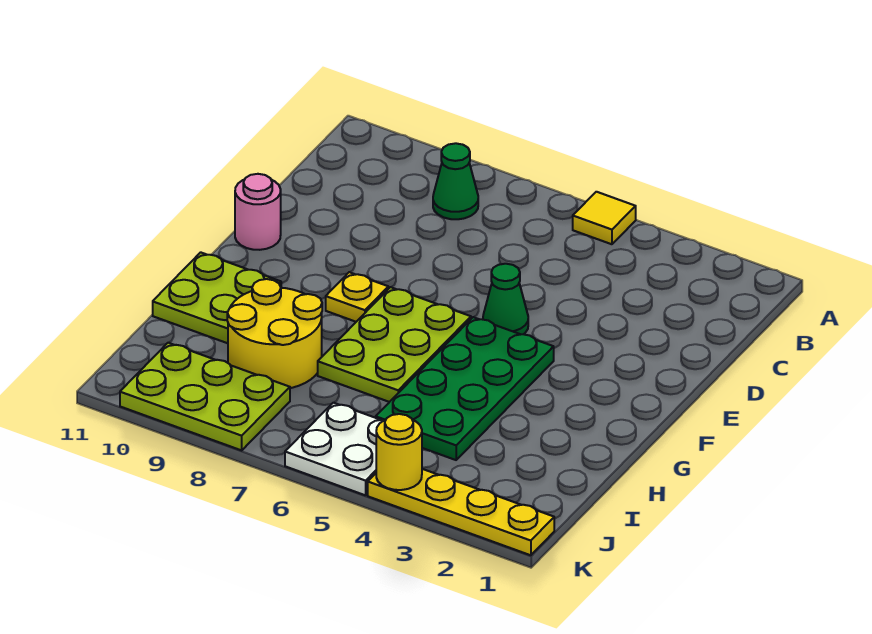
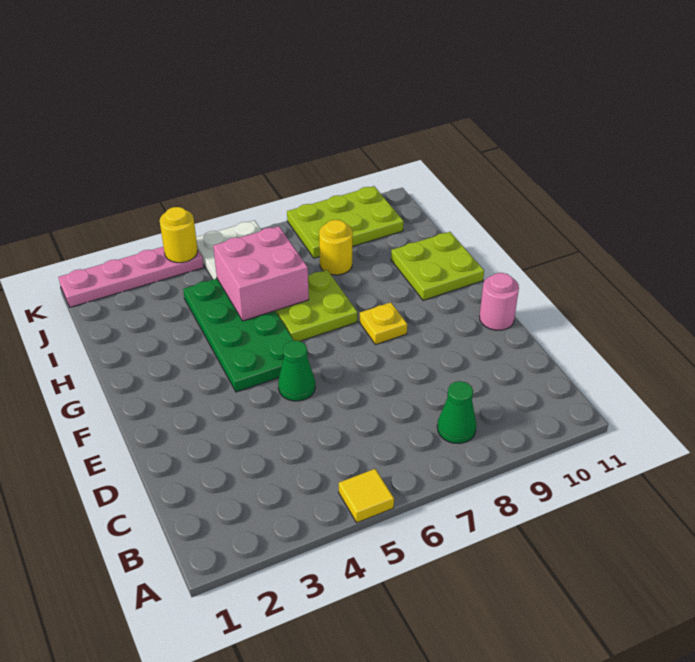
lime 2x3 plate [318,287,471,402] -> lime 2x2 plate [276,270,357,341]
none -> pink 2x2 brick [213,226,309,321]
yellow 2x2 round brick [227,279,322,388] -> yellow 1x1 round brick [319,220,353,275]
yellow 1x4 plate [368,469,554,555] -> pink 1x4 plate [58,247,204,307]

